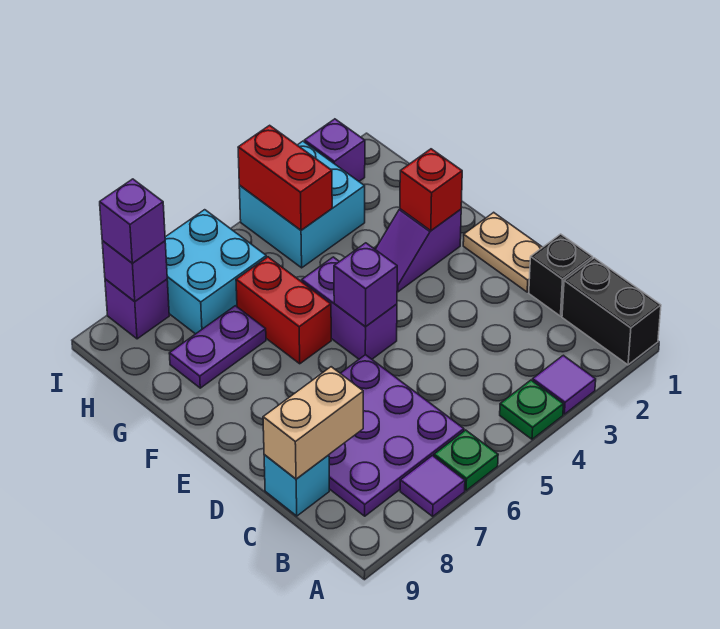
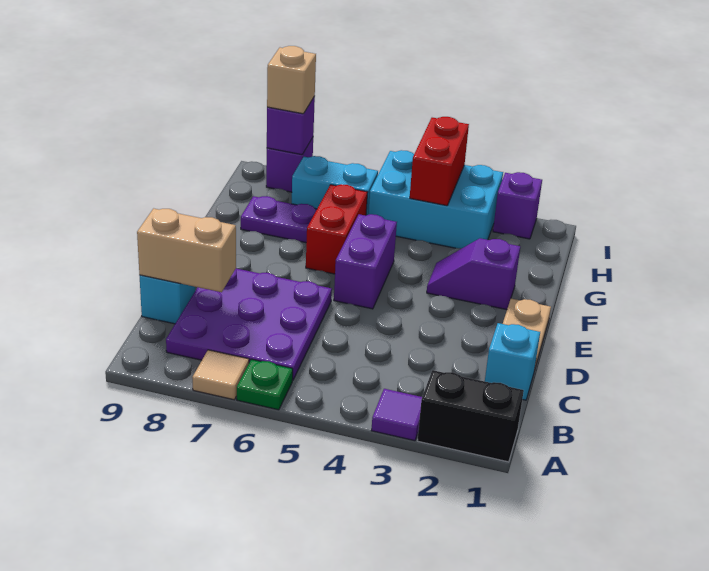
black 1x2 brick [562,258,661,365] -> black 1x2 brick turned to [417,370,524,462]
green 1x1 plate [500,380,564,439] -> none
purple 1x1 tile [400,456,465,516] -> tan 1x1 tile [192,350,249,400]
black 1x1 brick [529,234,593,316] -> cyan 1x1 brick [485,323,540,400]
purple 1x1 brick [334,243,397,327] -> none
red 1x1 brick [400,149,462,231] -> none
cyan 2x2 brick [239,141,365,268] -> cyan 2x3 brick [369,150,503,248]
cyan 2x2 brick [165,210,266,334] -> cyan 1x2 brick [292,156,378,215]
purple 1x1 brick [100,179,165,263] -> tan 1x1 brick [267,46,316,114]

